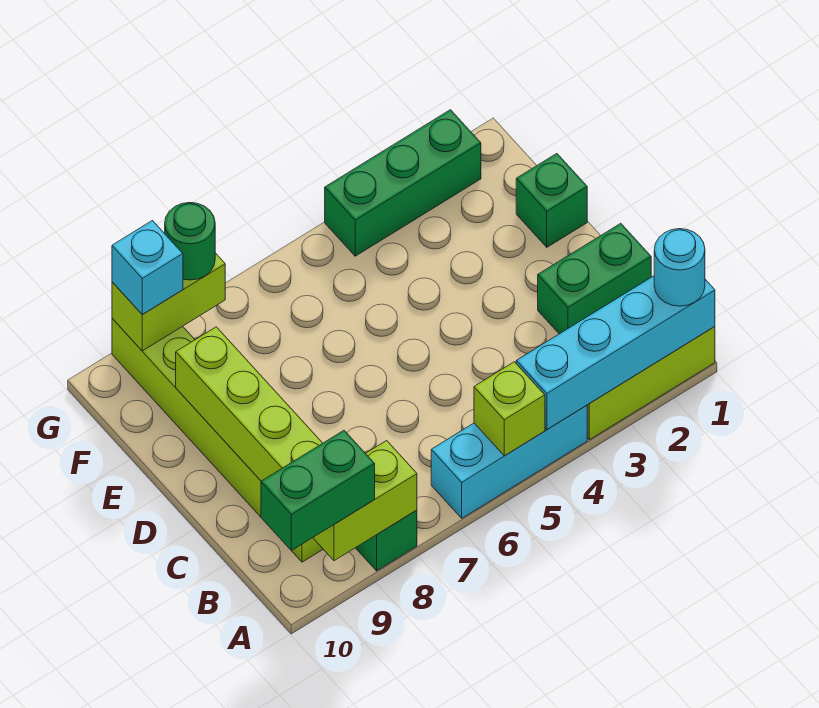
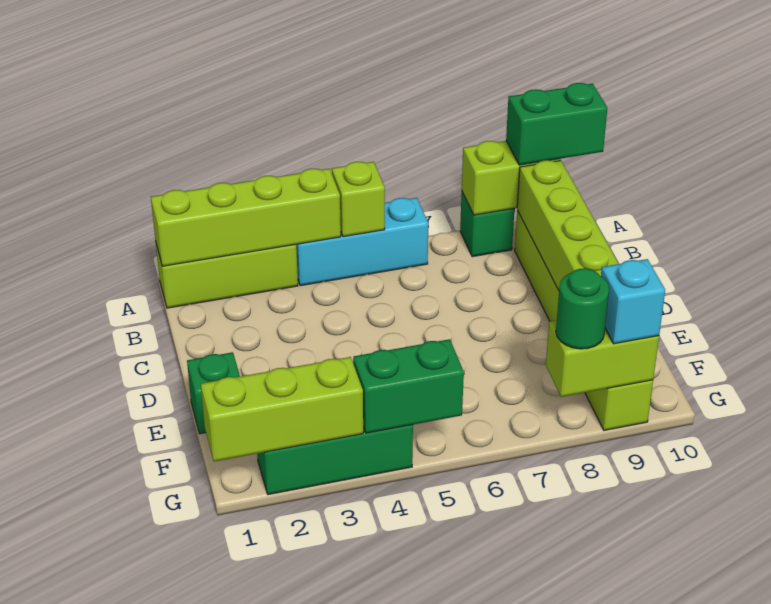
cyan 1x4 brick [516,276,715,430] -> lime 1x4 brick [151,169,341,266]
cyan 1x1 round brick [654,229,705,306] -> none
green 1x2 brick [538,223,651,334] -> green 1x2 brick moved to [353,339,464,433]
none -> lime 1x3 brick [201,357,363,462]

